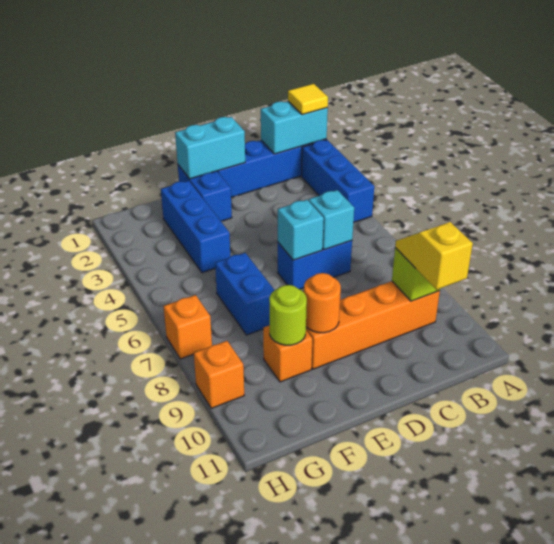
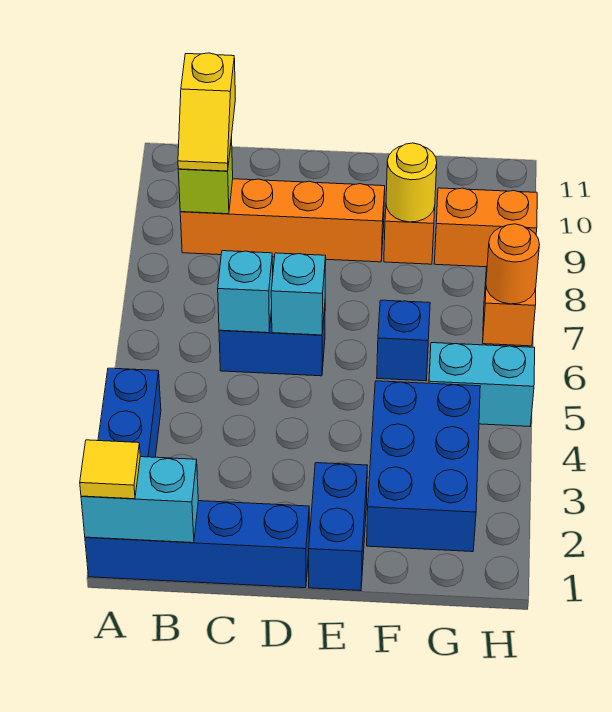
cyan 1x2 brick [175,117,245,179] -> cyan 1x2 brick moved to [429,343,535,426]
orange 1x1 round brick [304,273,341,333] -> orange 1x1 round brick moved to [486,224,540,304]
blue 1x3 brick [161,181,230,273] -> blue 2x3 brick [367,381,480,552]
blue 1x2 brick [215,253,274,335] -> blue 1x1 brick [377,300,430,381]
lime 1x1 round brick [269,285,307,345] -> yellow 1x1 round brick [386,143,437,222]
orange 1x1 brick [194,341,244,408] -> orange 1x2 brick [434,188,537,267]

